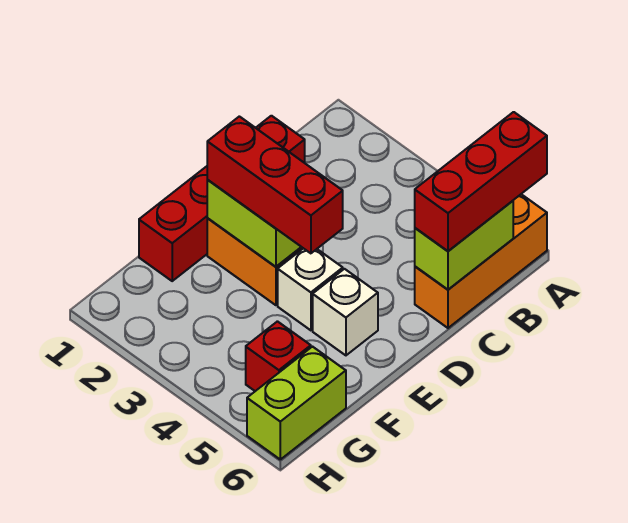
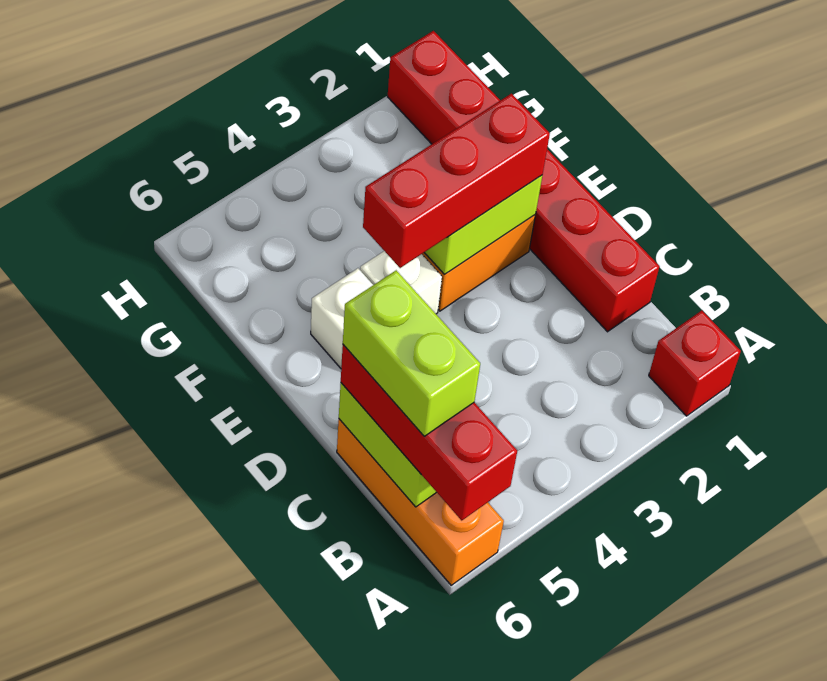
red 1x4 brick [139,116,305,281] -> red 1x6 brick [388,31,659,332]
red 1x1 brick [246,321,311,391] -> red 1x1 brick moved to [649,311,741,416]
lime 1x2 brick [247,347,346,459] -> lime 1x2 brick moved to [343,270,480,436]

